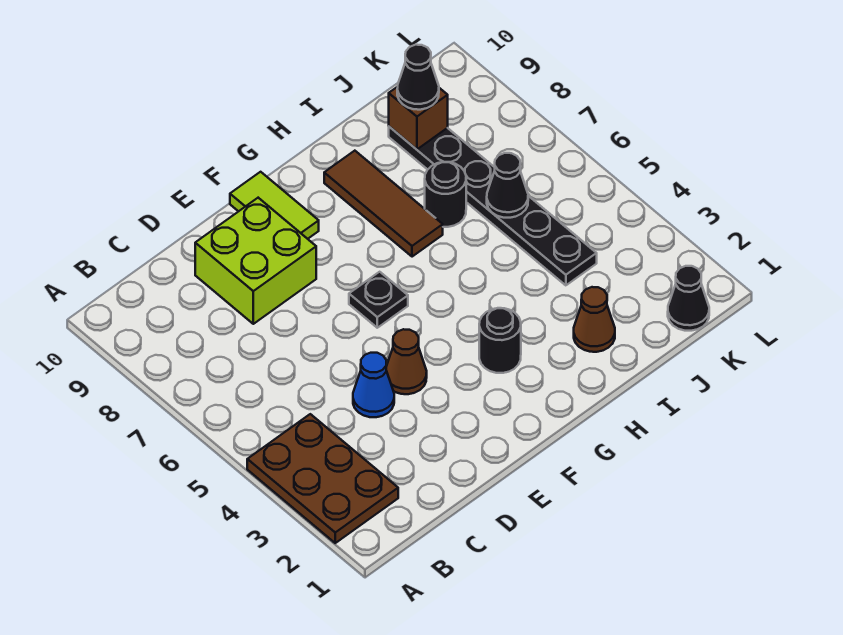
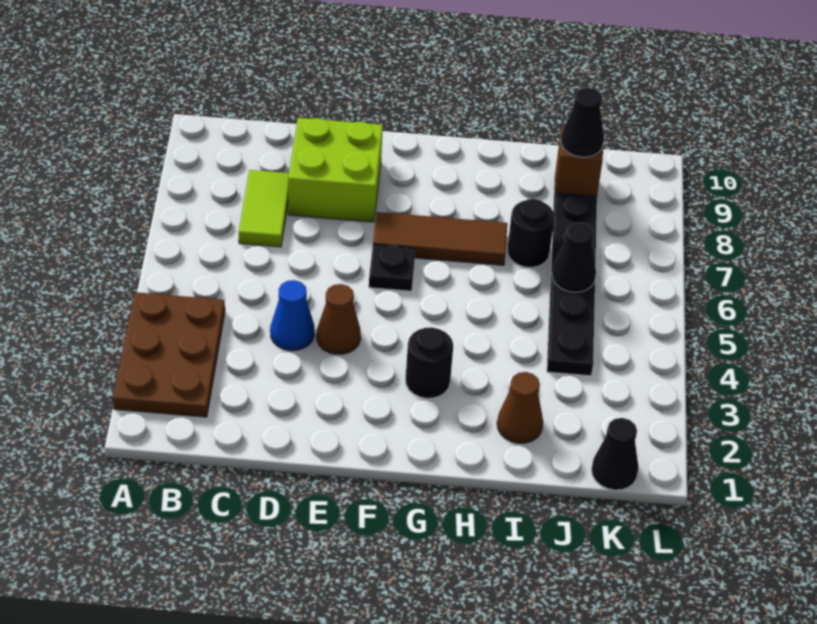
lime 1x2 tile [230,172,319,239] -> lime 1x2 tile moved to [239,170,289,247]
brown 1x3 tile [324,151,443,257] -> brown 1x3 tile turned to [373,212,507,265]

